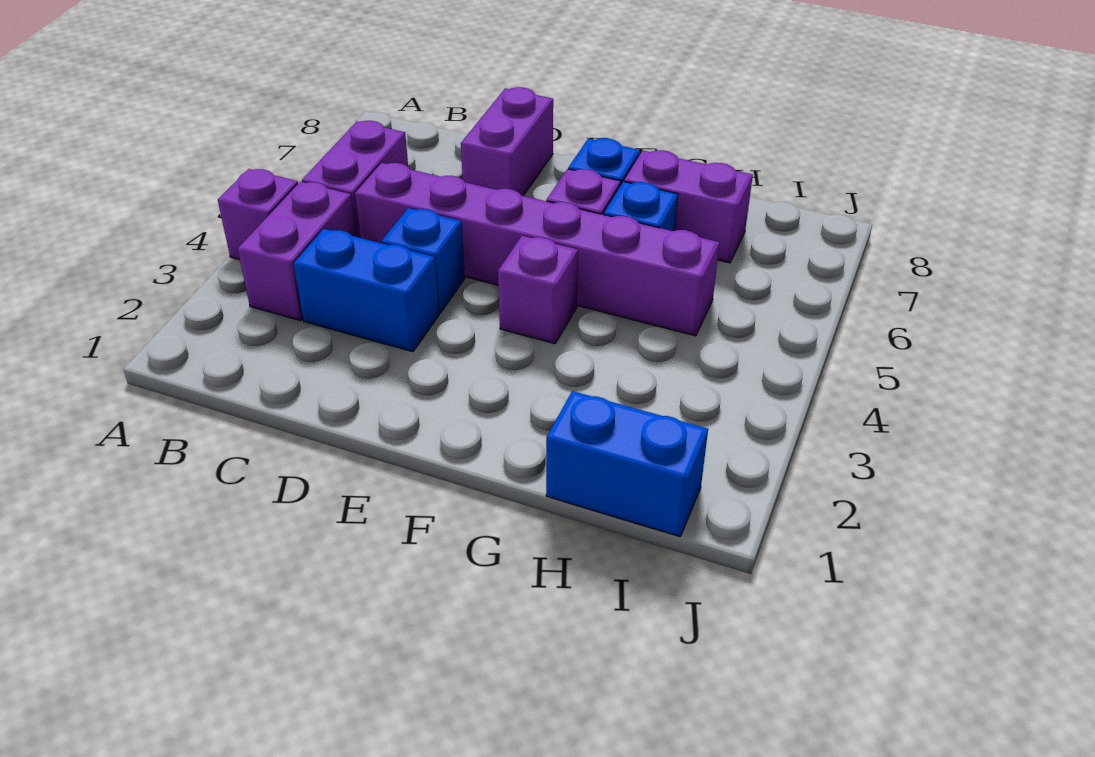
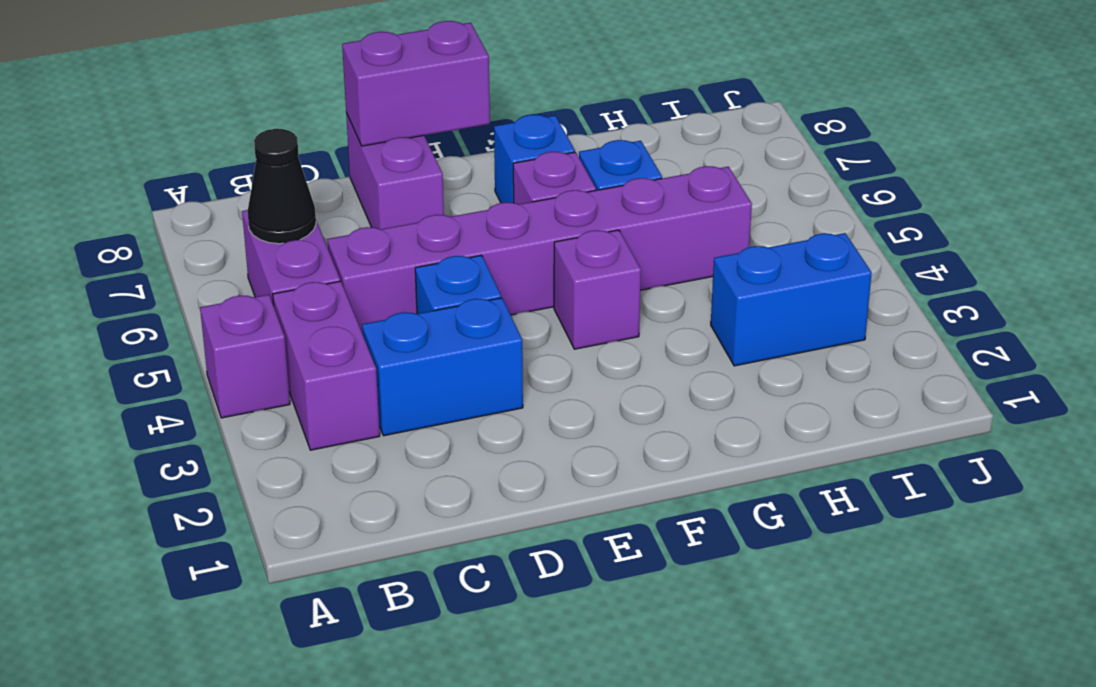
none -> black 1x1 cone [247,129,316,244]
purple 1x2 brick [624,150,753,263] -> purple 1x2 brick moved to [342,21,490,146]
blue 1x2 brick [546,391,708,536] -> blue 1x2 brick moved to [711,233,872,366]

